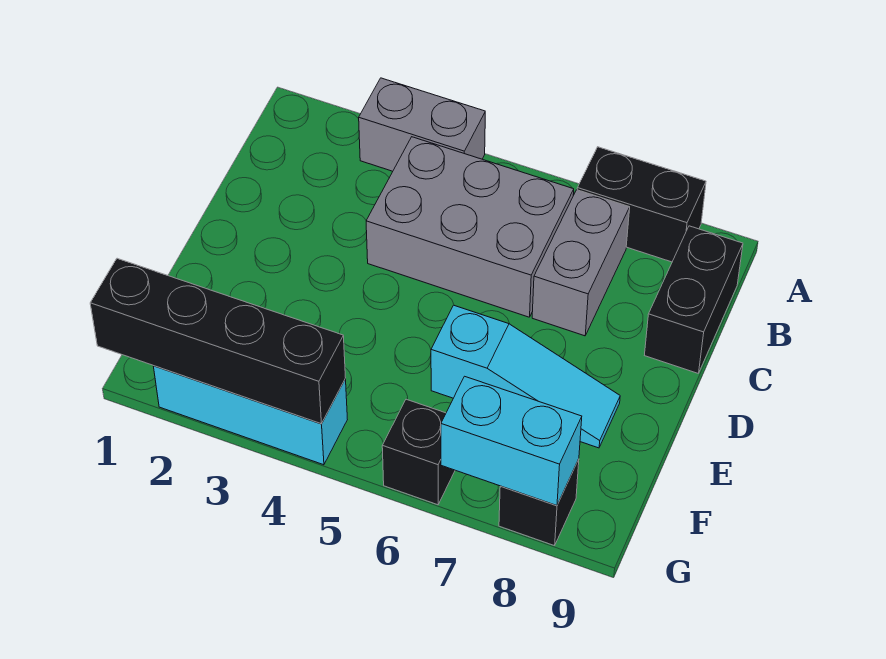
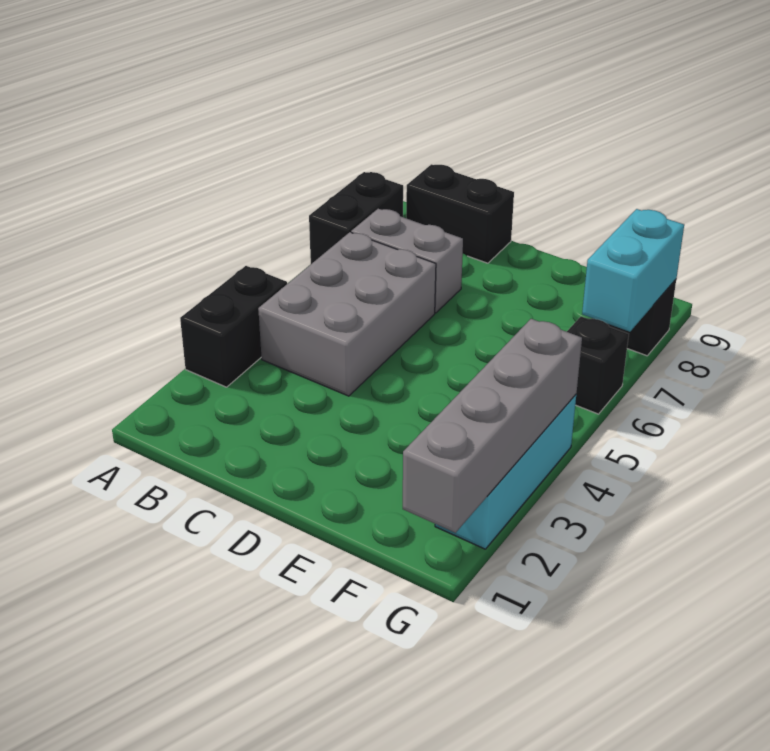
grey 1x2 brick [359,78,485,171] -> black 1x2 brick [180,266,287,387]
cyan 1x3 slope [431,305,620,448] -> none
black 1x4 brick [90,258,345,424] -> grey 1x4 brick [403,319,582,533]

